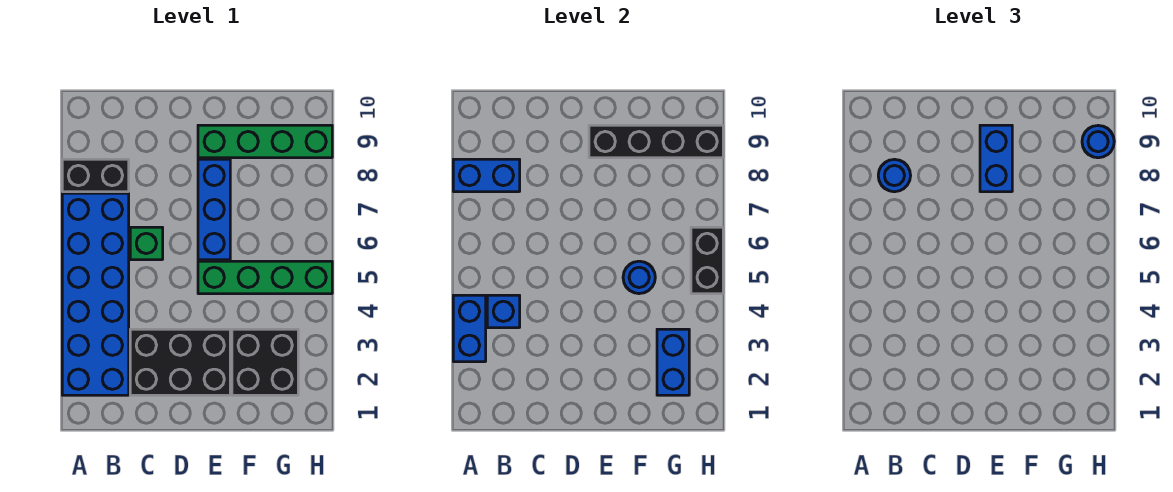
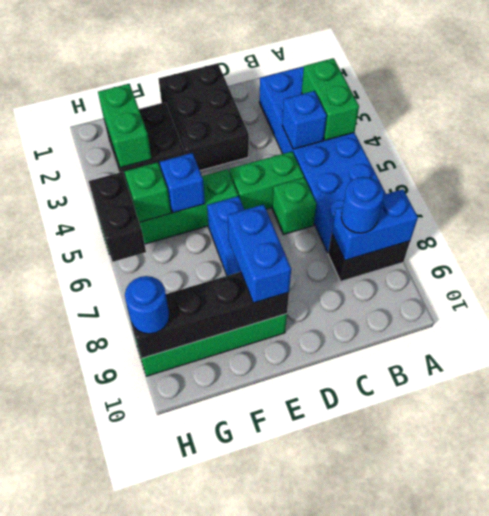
blue 1x2 brick [453,295,486,362] -> green 1x2 brick [302,58,359,140]
black 2x3 brick [130,329,230,395] -> black 2x3 brick turned to [159,63,249,171]
none -> green 1x2 brick [229,151,304,210]
blue 1x1 round brick [623,261,655,294] -> blue 1x1 brick [160,153,205,213]
blue 1x2 brick [657,329,689,395] -> green 1x2 brick [98,84,152,168]
none -> green 1x1 brick [124,162,171,222]

